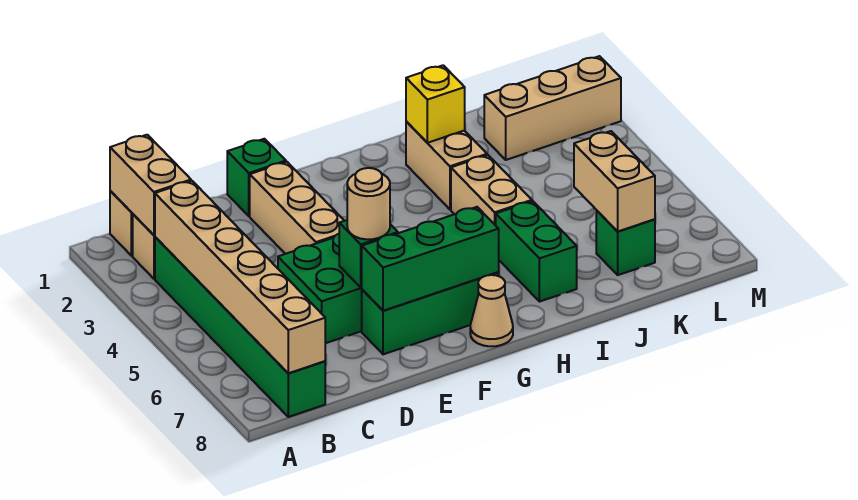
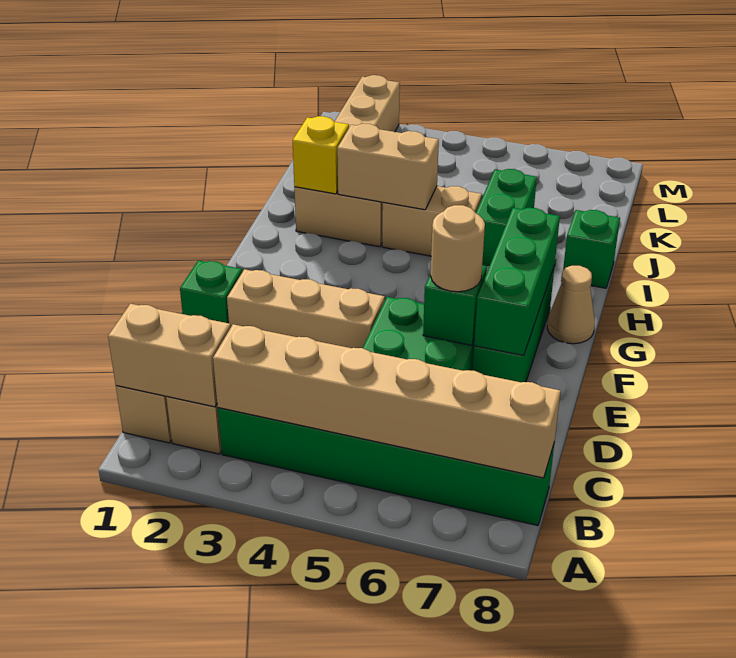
green 1x2 brick [496,201,577,302] -> green 1x2 brick turned to [476,169,537,266]
tan 1x2 brick [574,131,655,231] -> tan 1x2 brick moved to [337,123,439,210]
green 1x1 brick [596,210,655,275] -> green 1x1 brick moved to [563,210,620,288]

